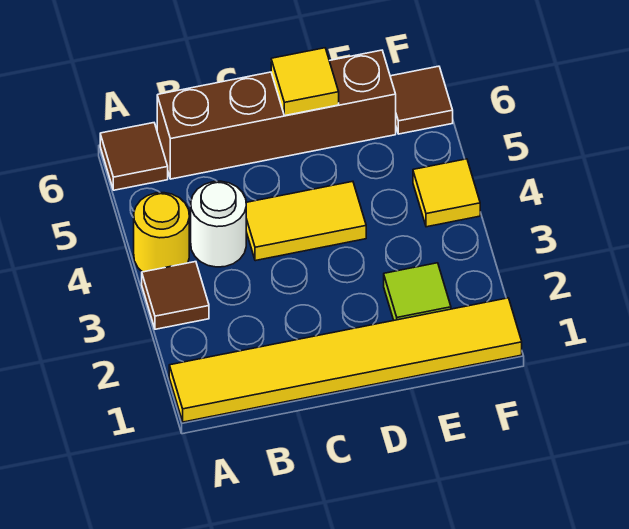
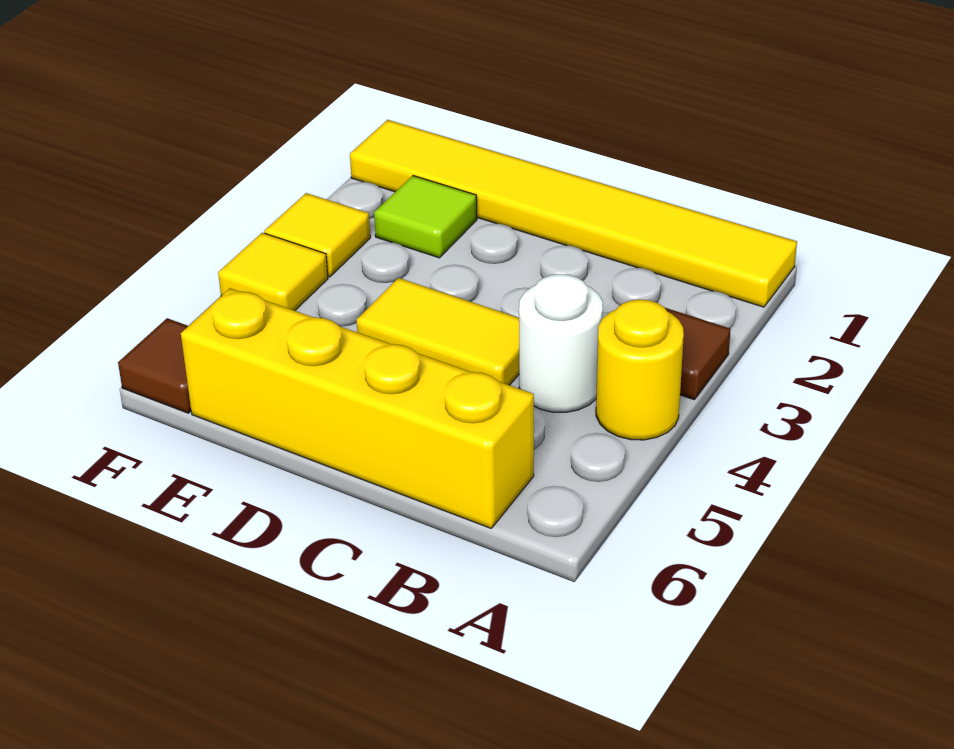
brown 1x1 tile [100,123,168,190] -> none
brown 1x4 brick [157,50,396,179] -> yellow 1x4 brick [181,288,534,528]
yellow 1x1 tile [271,48,339,116] -> yellow 1x1 tile moved to [264,193,370,277]

